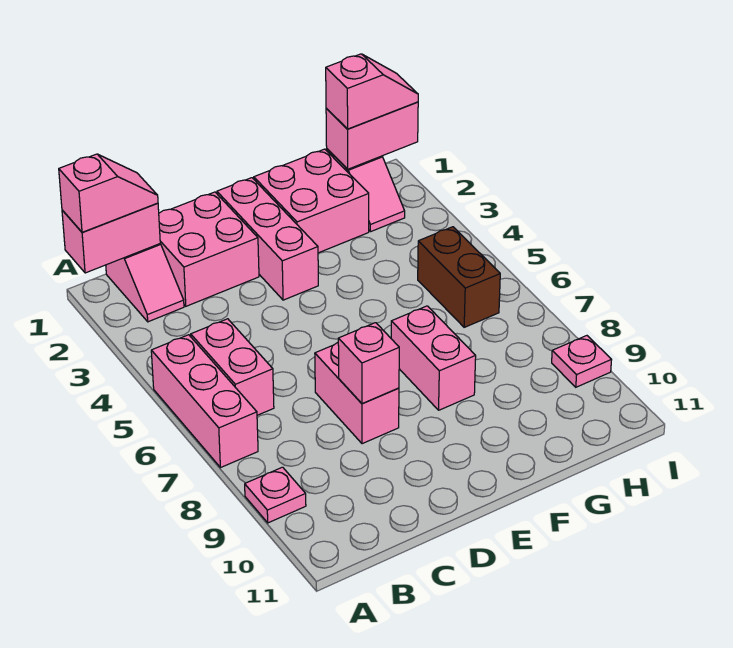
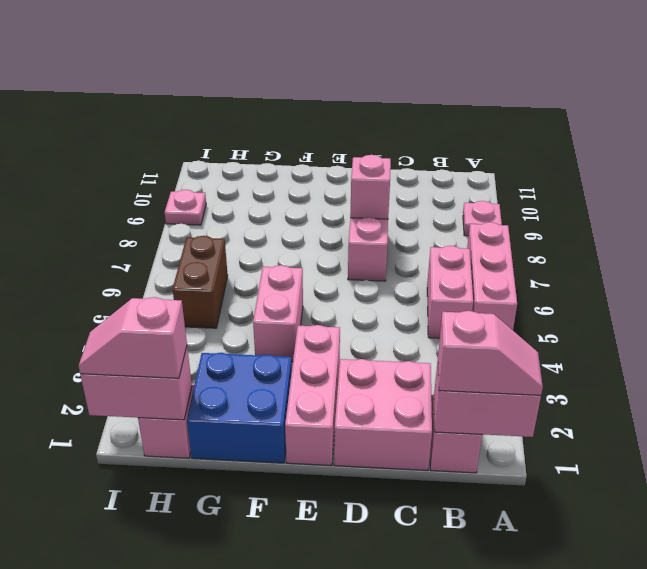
pink 1x2 slope [59,154,158,232] -> pink 1x2 slope turned to [438,311,543,395]
pink 2x2 brick [254,149,369,253] -> blue 2x2 brick [187,353,292,463]
pink 1x2 brick [391,306,476,410] -> pink 1x2 brick moved to [253,265,303,362]

